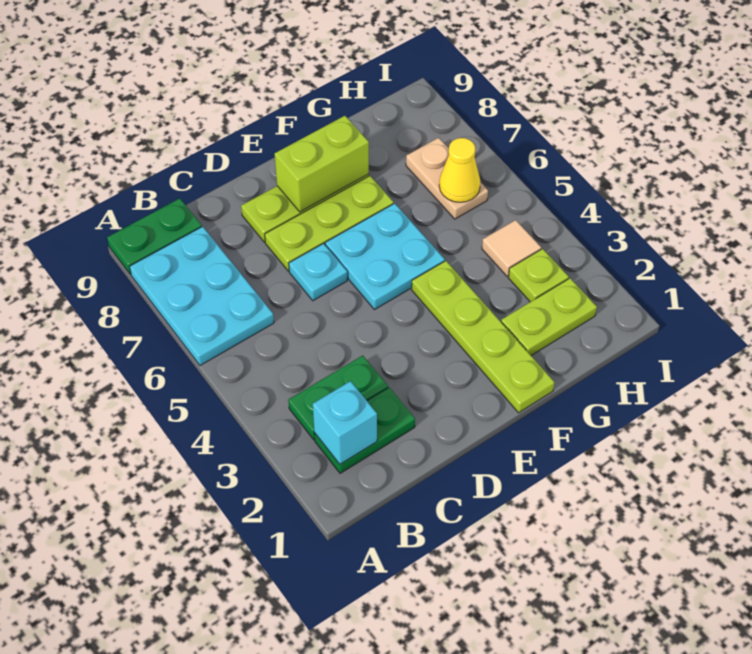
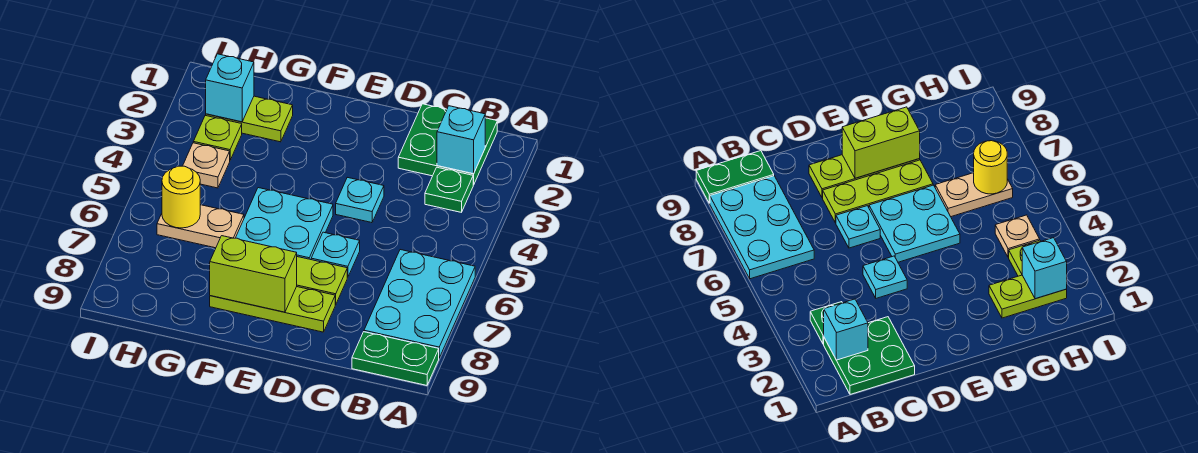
green 1x2 plate [314,388,415,473] -> green 2x2 plate [398,104,497,185]
green 1x2 plate [288,355,388,440] -> green 1x1 plate [425,167,473,212]
none -> cyan 1x1 plate [336,177,384,223]
lime 1x4 plate [412,261,554,413] -> none
none -> cyan 1x1 brick [206,54,254,122]
tan 1x1 tile [482,220,541,276] -> tan 1x1 plate [183,143,230,188]
tan 1x2 plate [406,138,488,219] -> tan 1x2 plate turned to [157,205,244,248]
yellow 1x1 cone [439,138,480,202] -> yellow 1x1 round brick [162,166,200,228]

